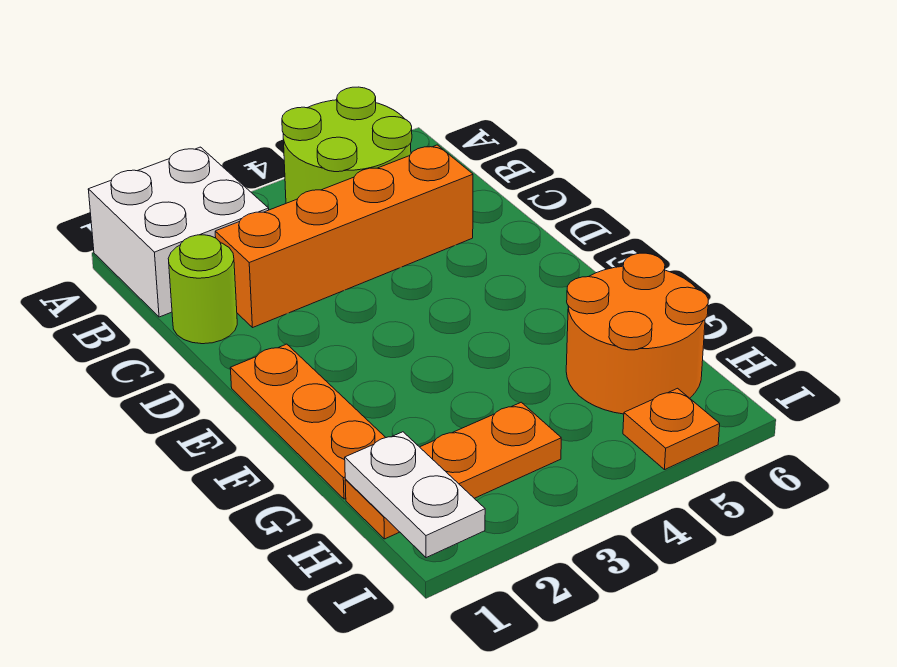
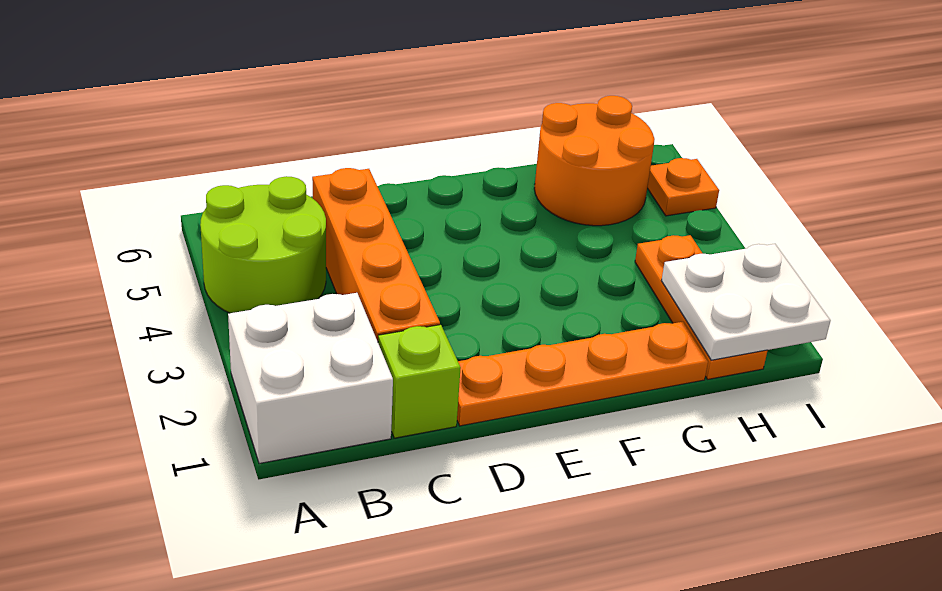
lime 1x1 round brick [168,235,237,344] -> lime 1x1 brick [378,325,461,438]
orange 1x3 plate [230,344,386,499] -> orange 1x4 plate [457,322,708,426]
white 1x2 plate [345,432,485,558] -> white 2x2 plate [661,244,831,360]

